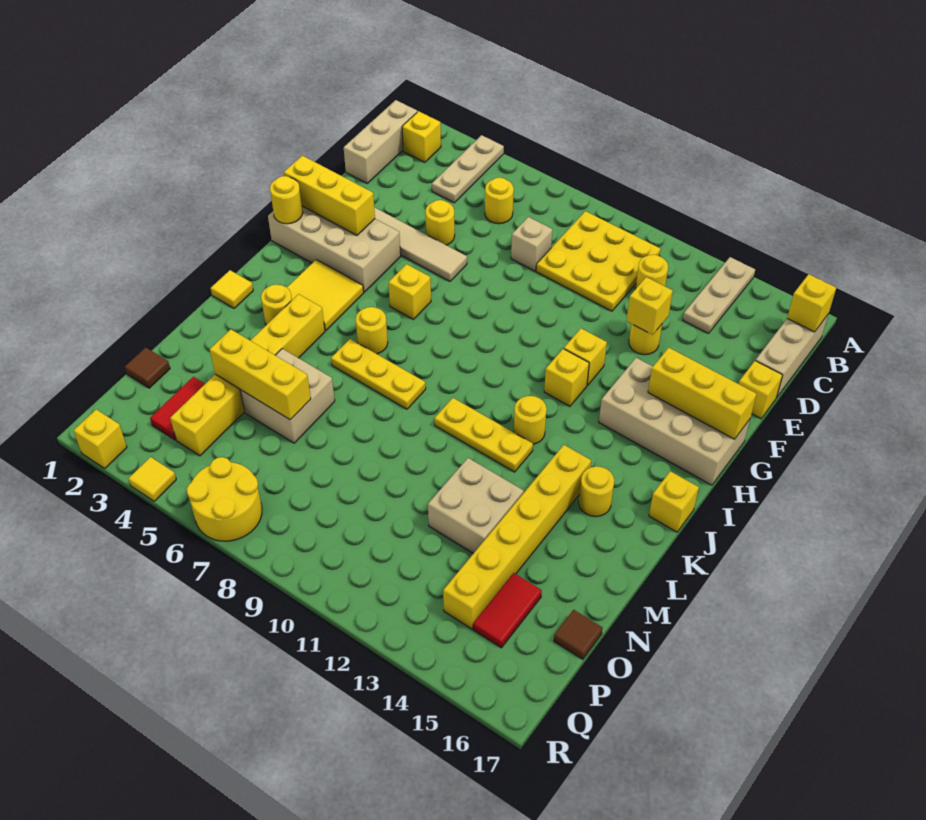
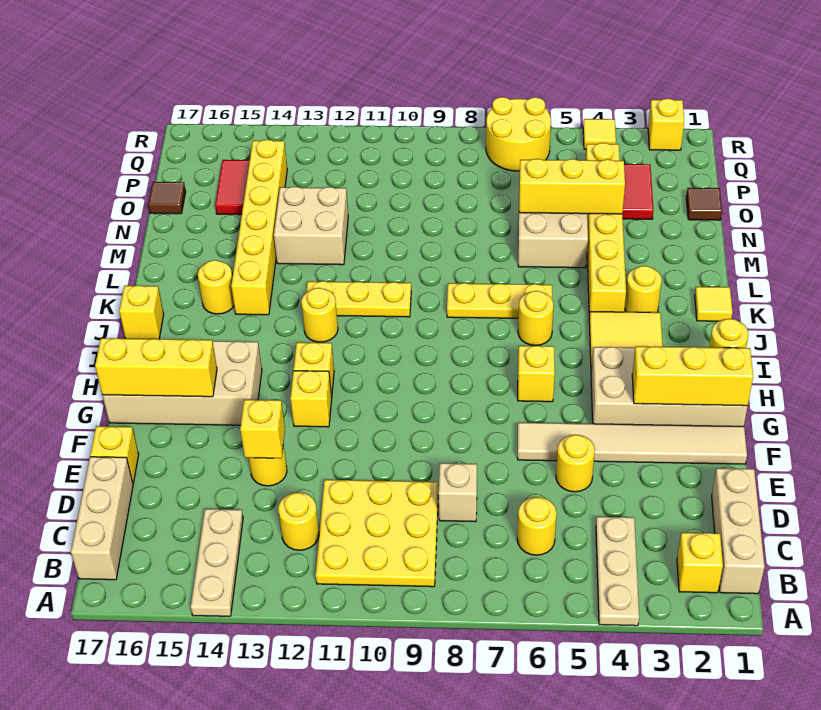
yellow 1x1 brick [787,274,836,332] -> none

